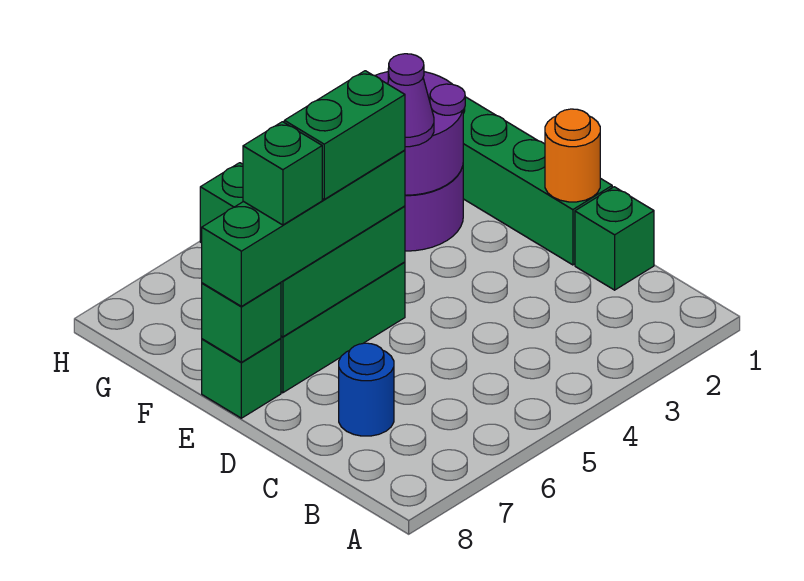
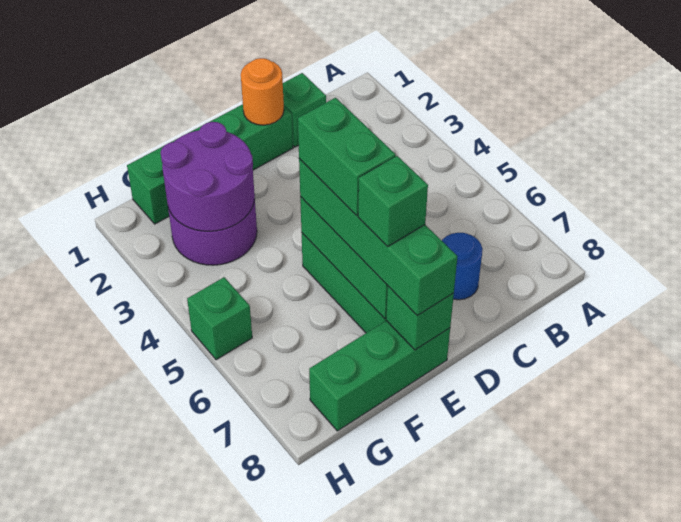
green 1x1 brick [202,339,281,418] -> green 1x3 brick [309,321,450,431]
purple 1x1 cone [388,54,434,147] -> none

